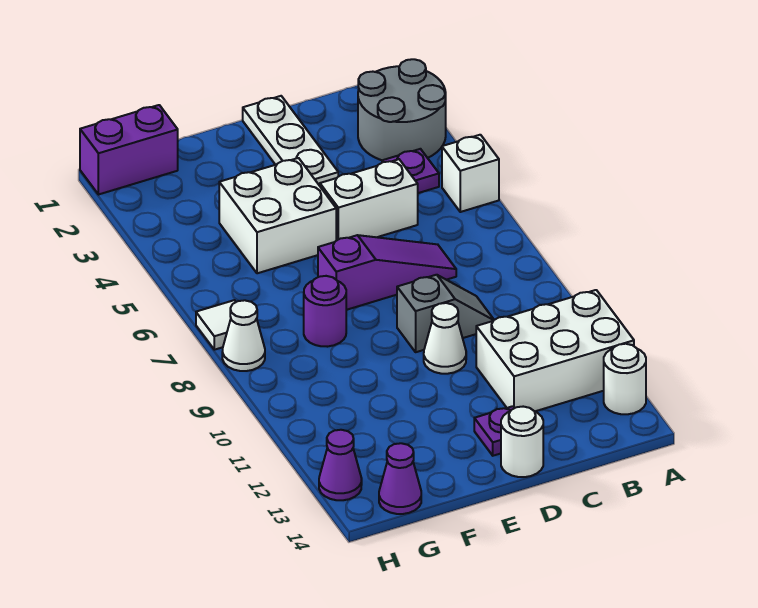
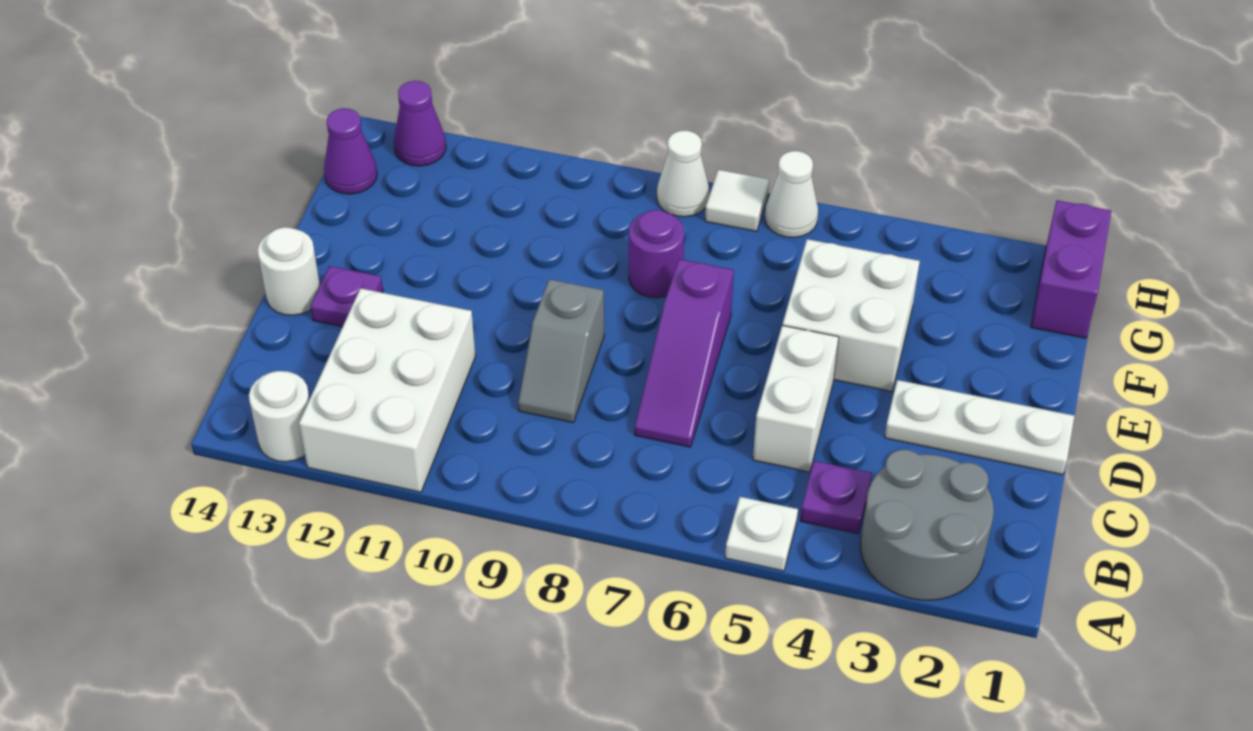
white 1x1 brick [442,135,499,212] -> white 1x1 plate [725,497,798,571]
white 1x1 cone [424,303,466,374] -> white 1x1 cone moved to [765,151,818,238]

